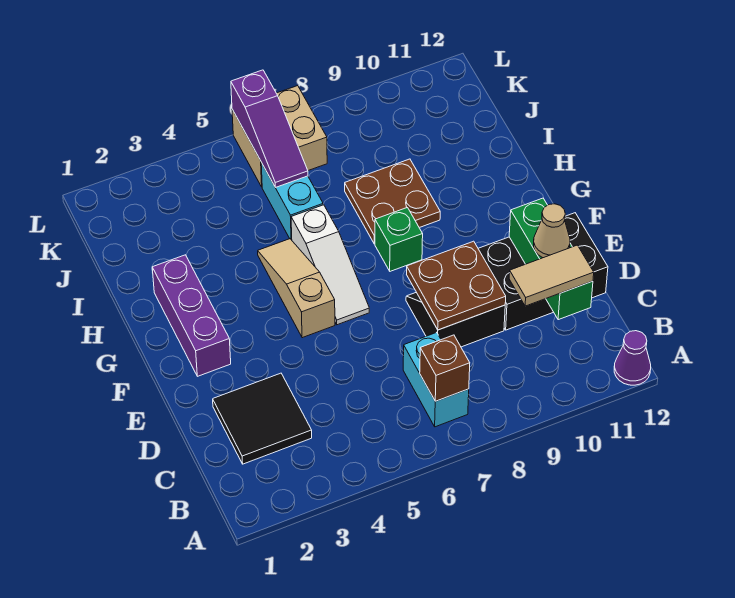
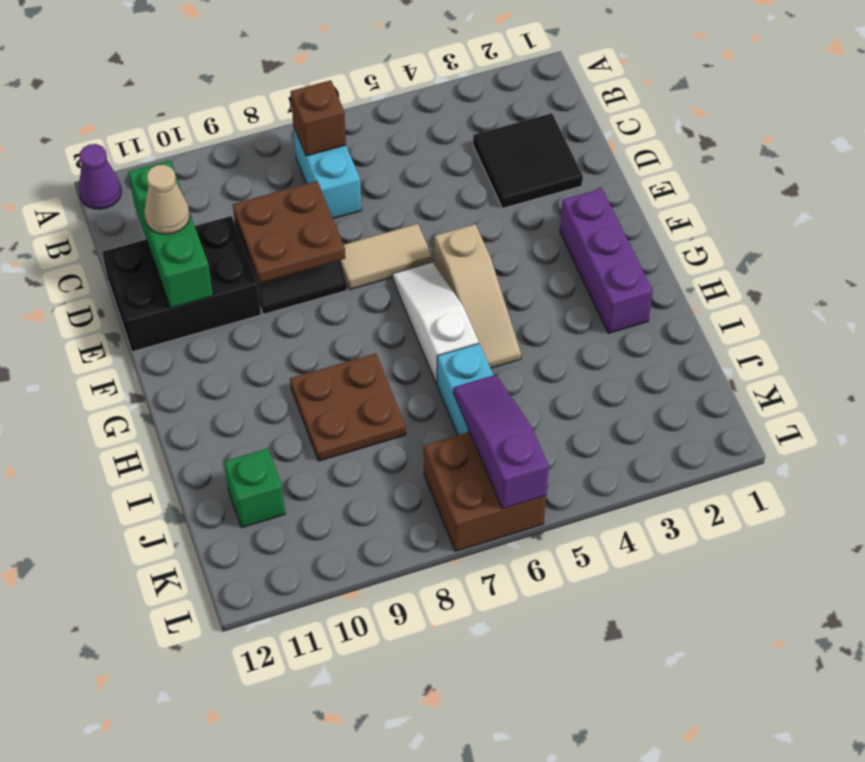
tan 1x2 tile [509,245,594,306] -> tan 1x2 tile moved to [341,224,432,290]
green 1x1 brick [375,208,423,271] -> green 1x1 brick moved to [224,448,285,528]
tan 2x2 brick [232,86,327,187] -> brown 2x2 brick [424,432,546,551]

